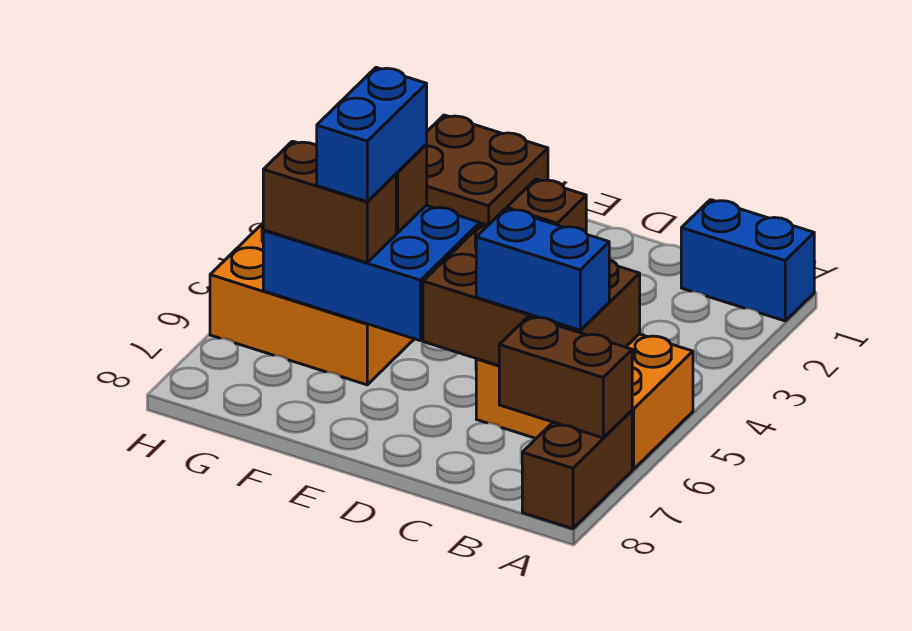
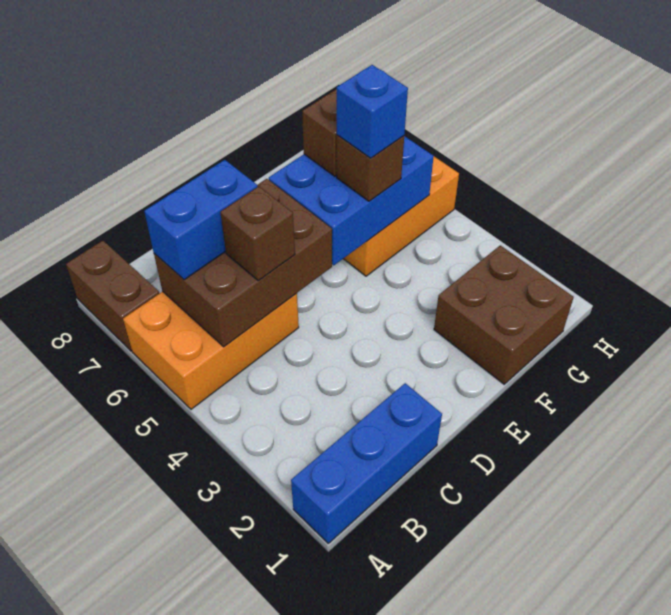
blue 1x2 brick [681,200,814,321] -> blue 1x3 brick [291,383,442,543]
brown 1x2 brick [499,316,632,438] -> none
blue 1x2 brick [317,67,427,201] -> blue 1x1 brick [337,65,408,158]

